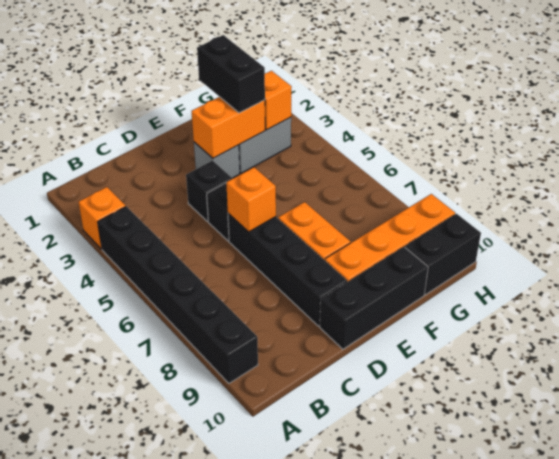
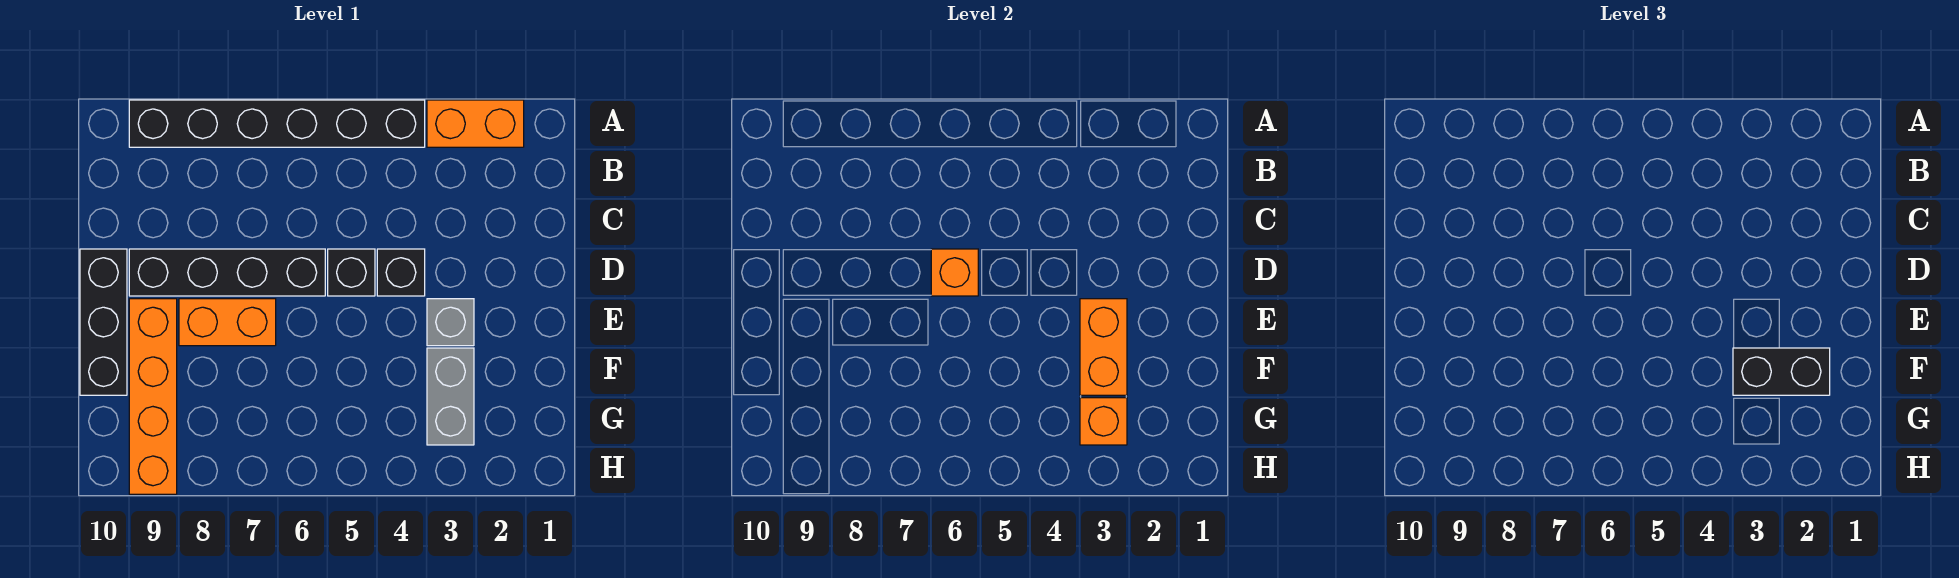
orange 1x1 brick [79,187,126,249] -> orange 1x2 brick [427,100,524,147]
black 1x2 brick [405,214,481,295] -> none

